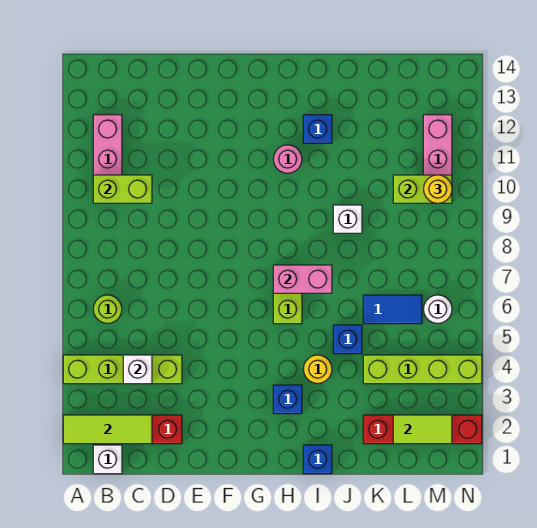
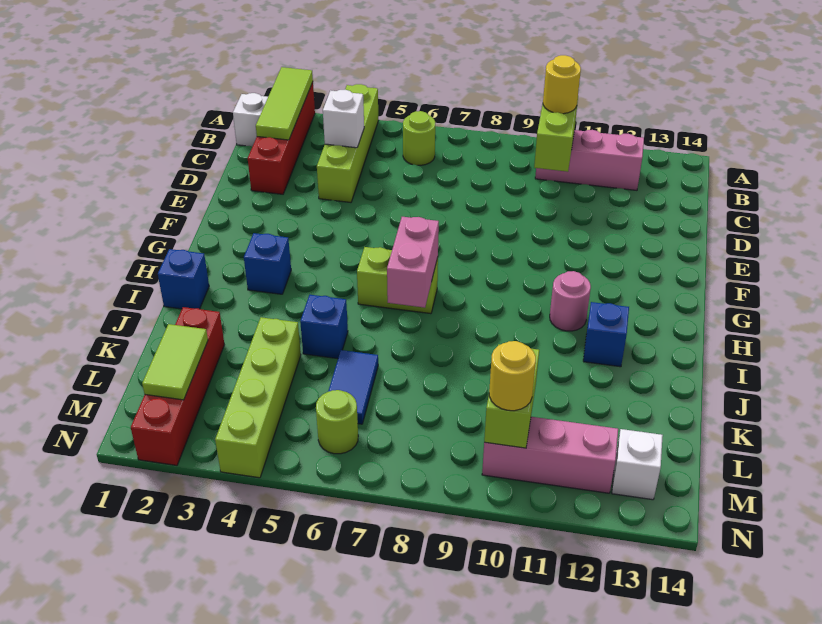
yellow 1x1 round brick [303,355,332,384] -> yellow 1x1 round brick moved to [543,55,581,114]
white 1x1 brick [333,205,362,233] -> white 1x1 brick moved to [612,429,663,500]
white 1x1 round brick [424,295,452,323] -> lime 1x1 round brick [316,390,358,454]

